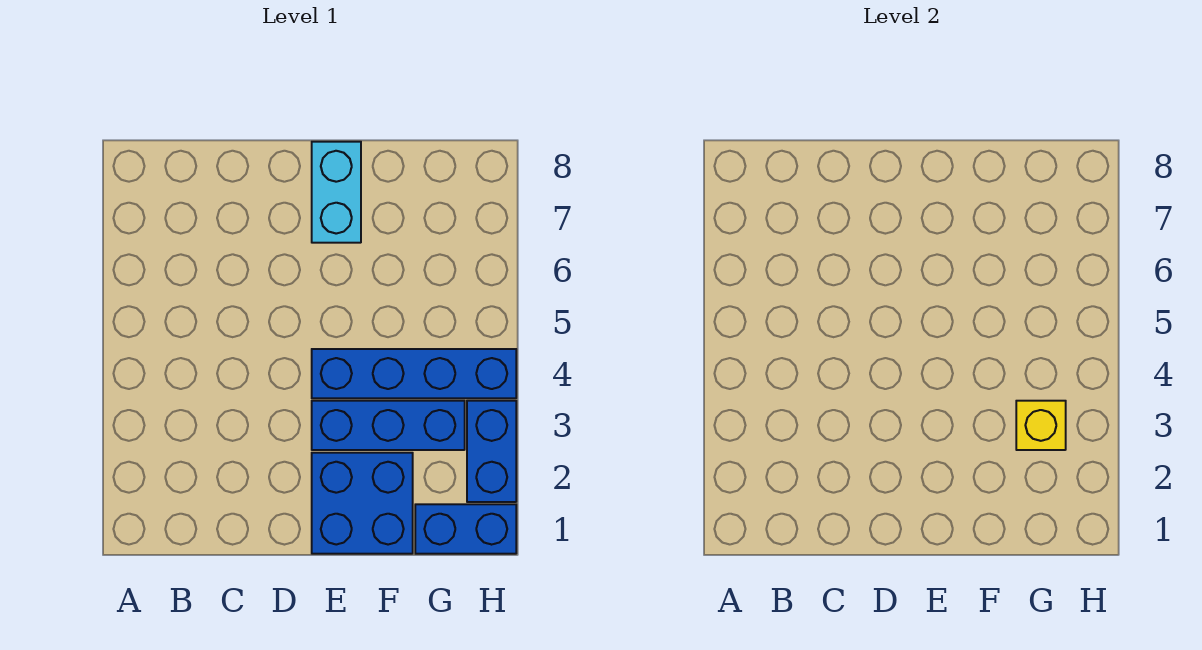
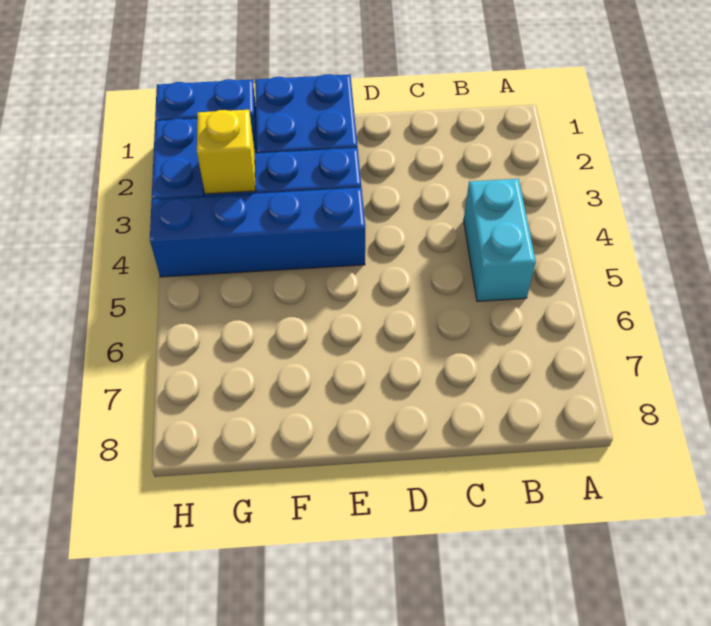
cyan 1x2 brick [312,142,361,243] -> cyan 1x2 brick moved to [464,179,536,301]

